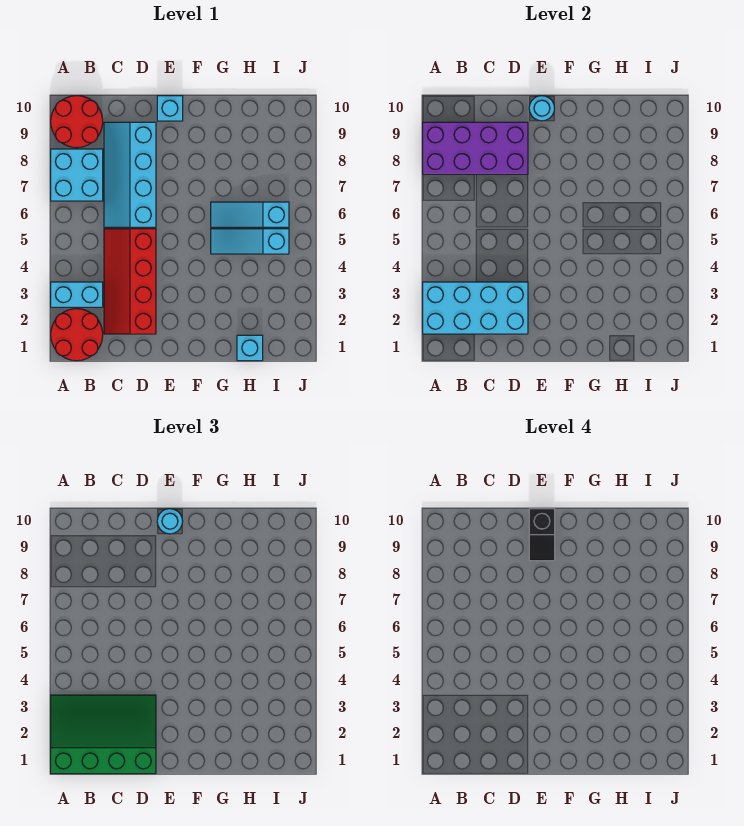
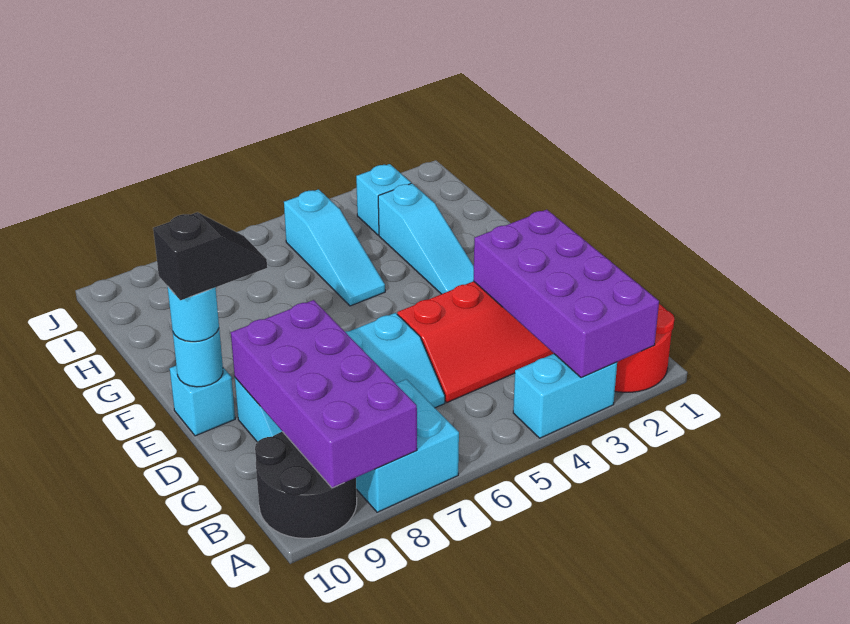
green 3x4 slope [51,695,156,774] -> none
cyan 2x4 brick [423,282,528,334] -> purple 2x4 brick [473,210,659,378]
cyan 1x2 brick [51,282,103,307] -> cyan 1x2 brick turned to [513,354,617,438]
red 2x2 round brick [51,96,103,148] -> black 2x2 round brick [255,432,357,538]
cyan 1x3 slope [211,202,289,227] -> cyan 1x3 slope moved to [378,183,474,294]
cyan 1x1 brick [237,335,263,361] -> cyan 1x1 brick moved to [356,164,411,235]

